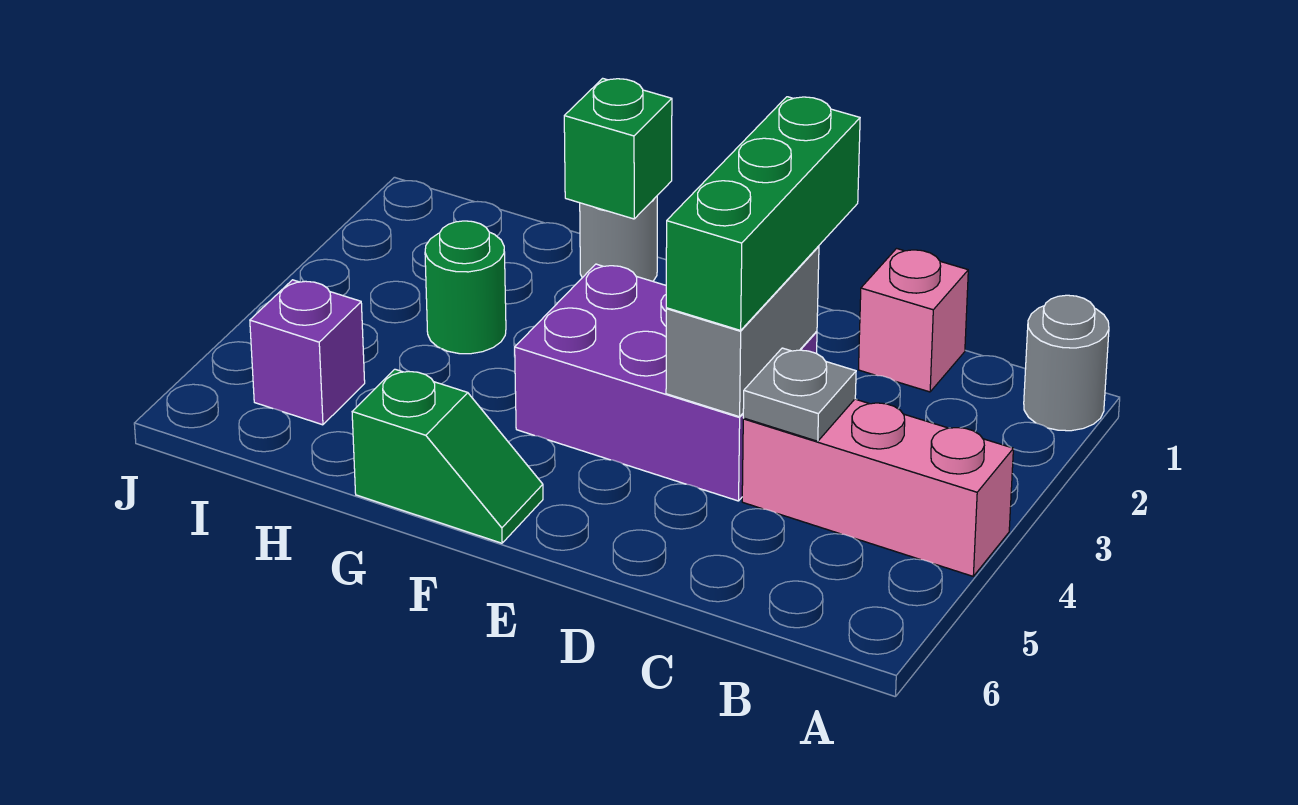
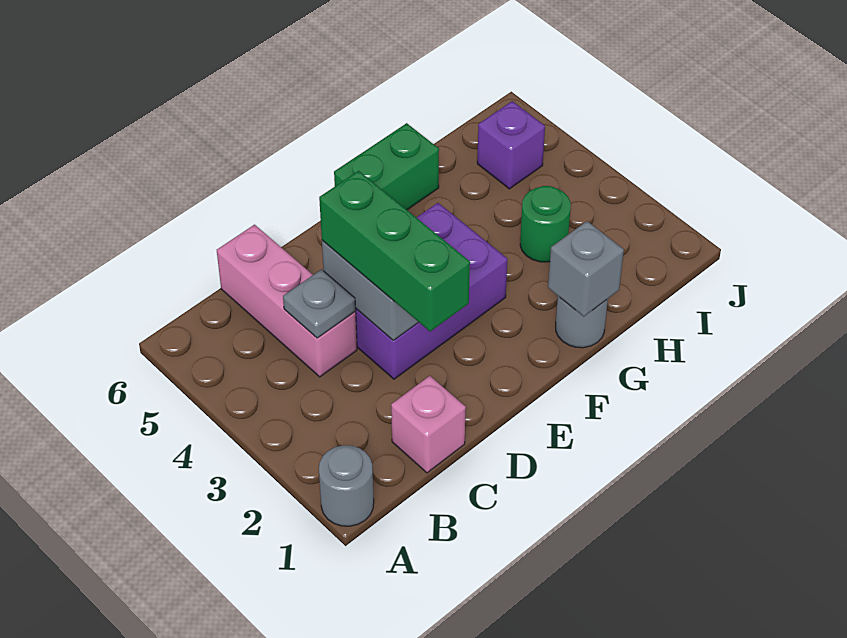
pink 1x3 brick [742,399,1013,576] -> pink 1x3 brick turned to [217,225,357,377]
green 1x2 slope [352,369,543,543] -> green 1x2 brick [334,123,439,210]
green 1x1 brick [564,78,672,219] -> grey 1x1 brick [548,221,624,317]

